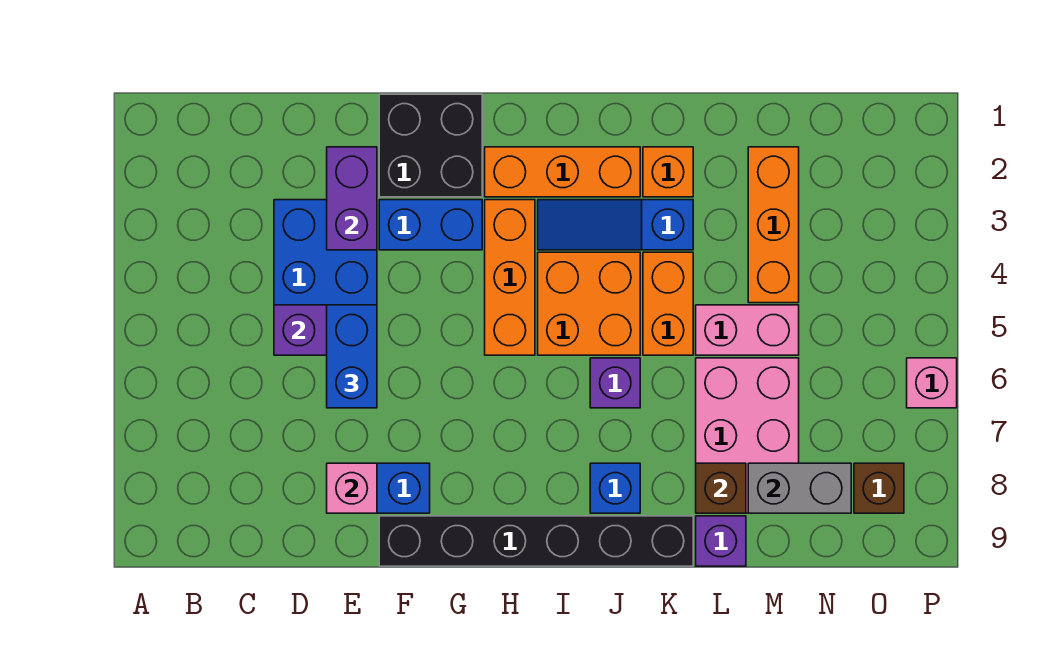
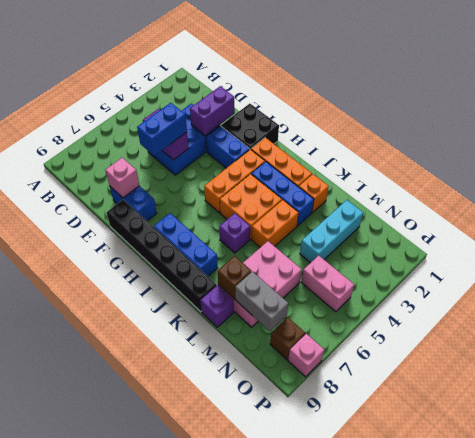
blue 1x3 slope [538,200,693,250] -> blue 1x3 brick [251,162,314,226]
blue 1x1 brick [590,463,640,513] -> blue 1x3 brick [154,213,218,276]
pink 1x2 brick [696,305,799,355] -> pink 1x2 brick moved to [301,256,354,312]
orange 1x3 brick [748,147,799,303] -> cyan 1x3 brick [300,200,363,263]
pink 1x1 brick [907,358,957,408] -> pink 1x1 brick moved to [288,334,324,377]

